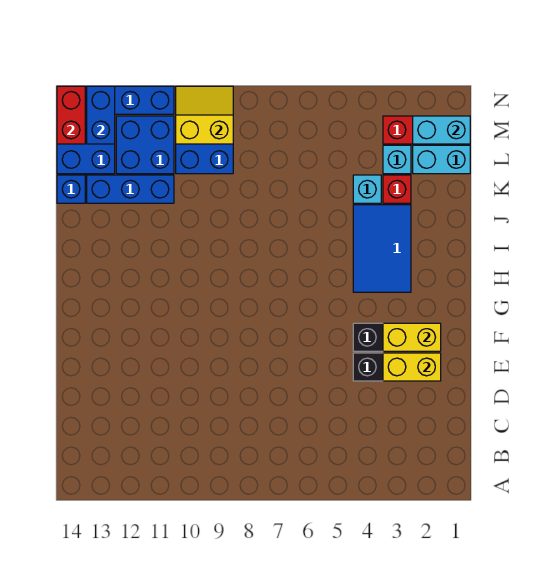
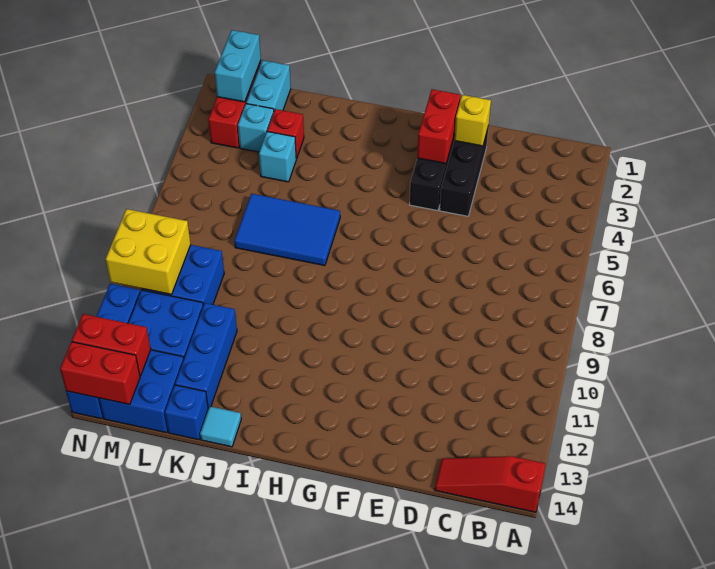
none -> red 1x3 slope [435,456,545,512]
yellow 1x2 brick [383,353,441,381] -> yellow 1x1 brick [454,95,491,146]
yellow 1x2 brick [383,323,441,351] -> red 1x2 brick [417,89,460,164]
blue 2x3 tile [353,205,411,292] -> blue 2x3 tile moved to [234,194,340,266]
none -> cyan 1x1 tile [200,406,241,447]
yellow 2x2 slope [176,86,233,144] -> yellow 2x2 brick [106,209,191,294]
blue 1x2 brick [87,86,115,144] -> red 1x2 brick [72,314,151,376]

